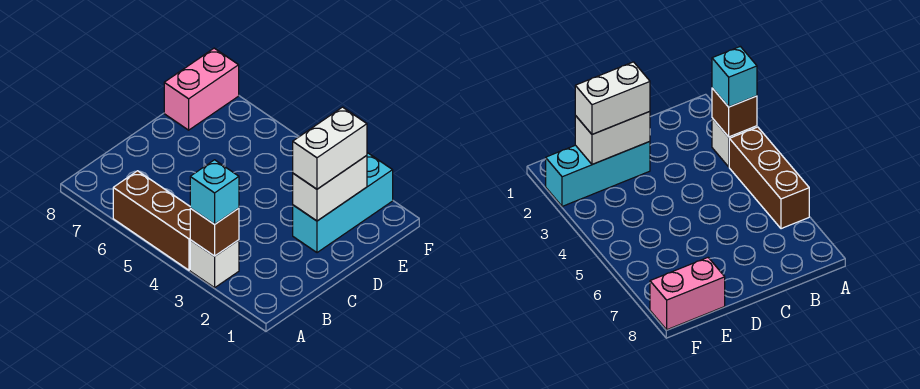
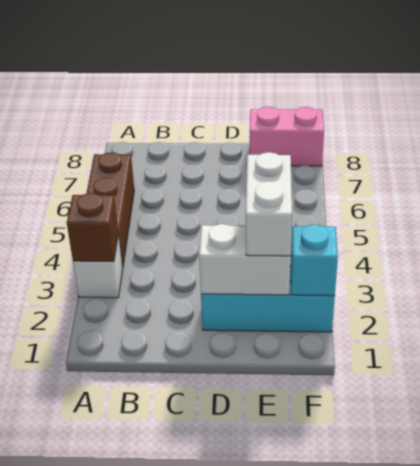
cyan 1x1 brick [190,160,239,224] -> cyan 1x1 brick moved to [290,225,338,296]
white 1x2 brick [293,107,367,189] -> white 1x2 brick turned to [246,152,292,256]

